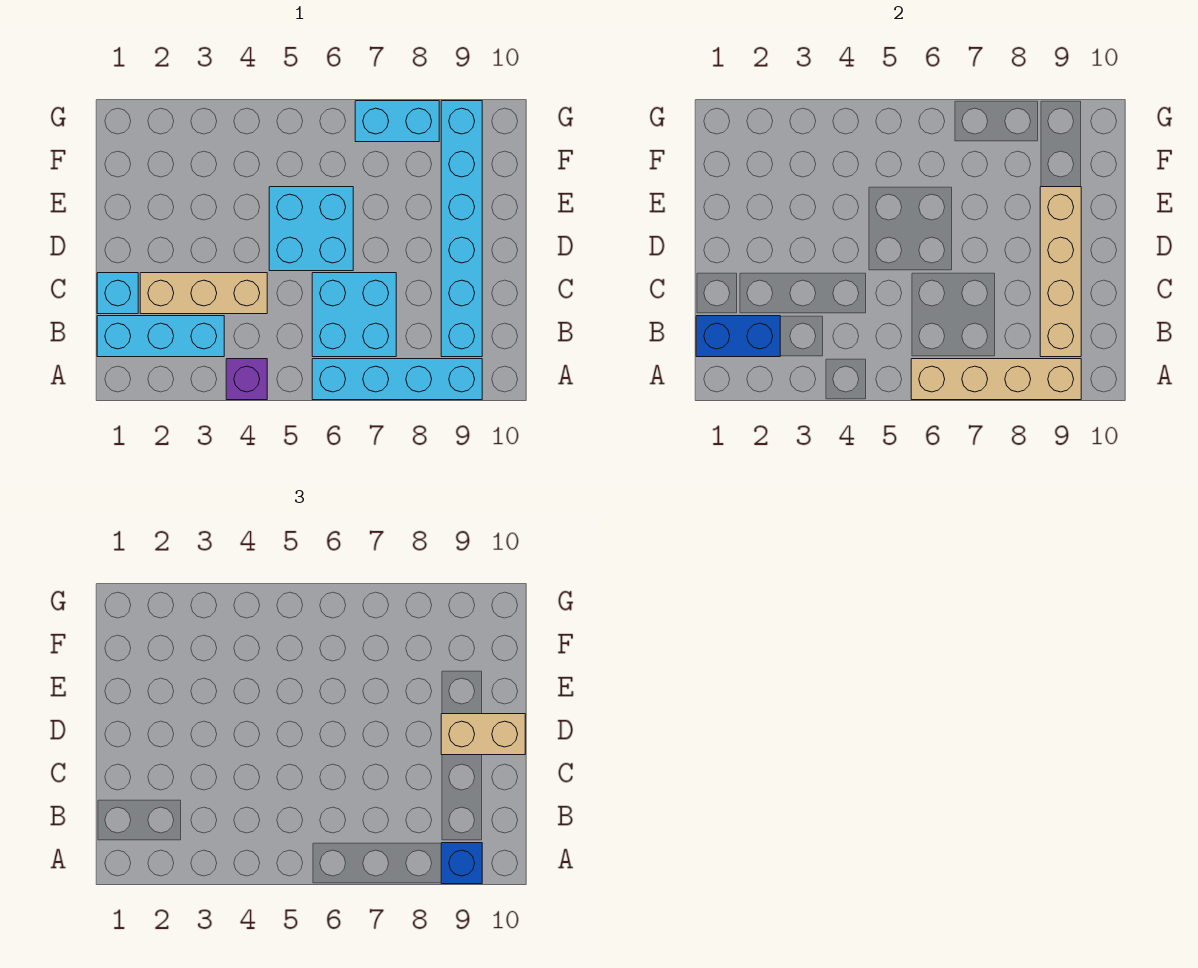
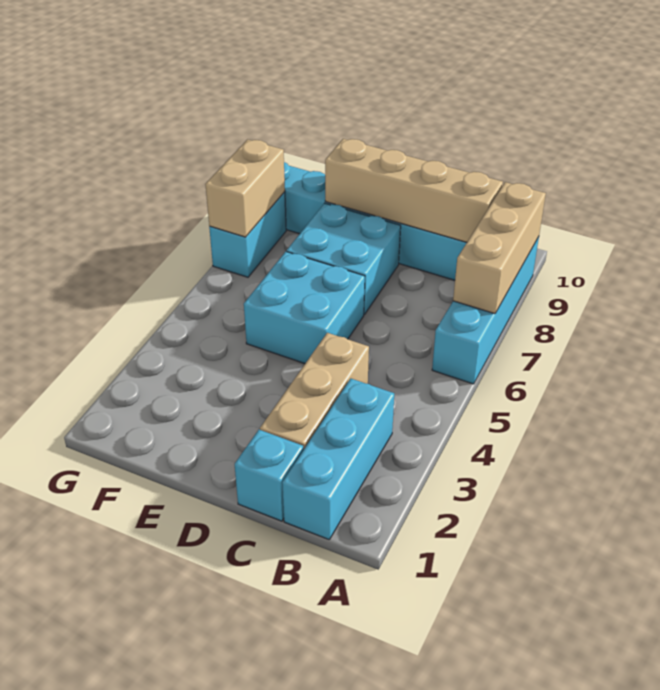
purple 1x1 brick [226,359,267,400] -> none
tan 1x4 brick [911,359,1081,400] -> tan 1x3 brick [453,182,546,314]
blue 1x1 brick [441,843,482,884] -> none
blue 1x2 brick [696,316,780,357] -> none
cyan 2x2 brick [312,273,396,357] -> cyan 2x2 brick moved to [287,203,401,315]
tan 1x2 brick [441,714,525,755] -> tan 1x2 brick moved to [205,140,285,237]

